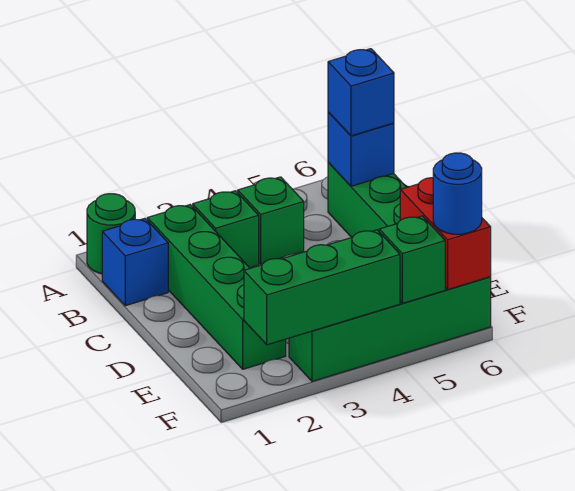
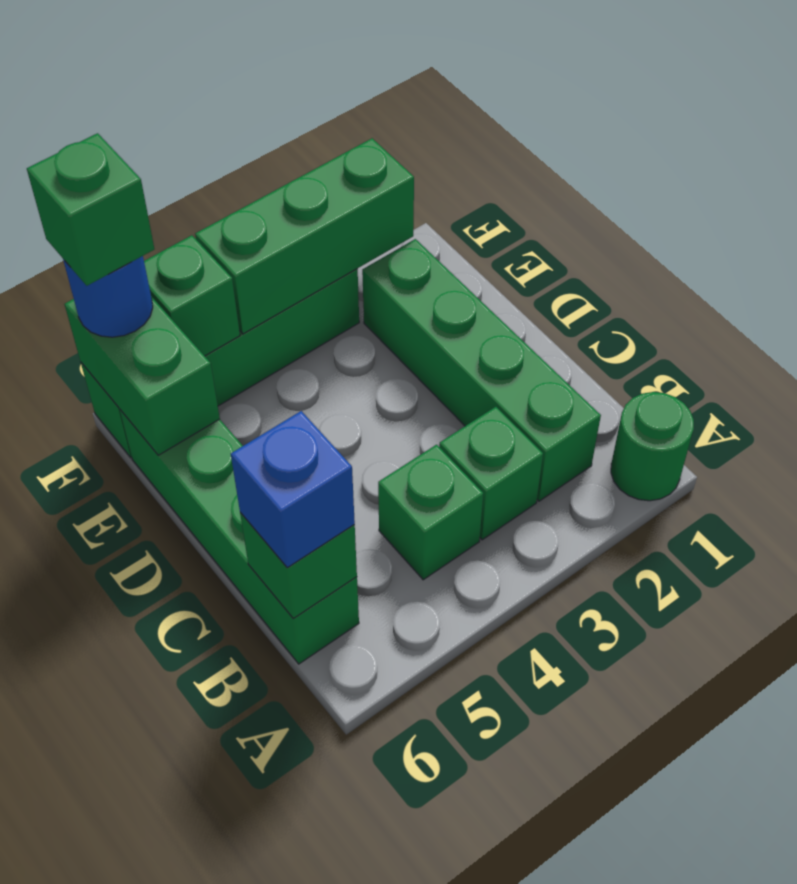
blue 1x1 brick [102,218,168,306] -> none
blue 1x1 brick [328,112,394,186] -> green 1x1 brick [240,513,357,618]
red 1x2 brick [400,178,491,289] -> green 1x2 brick [65,297,220,455]
none -> green 1x1 brick [27,133,154,286]

